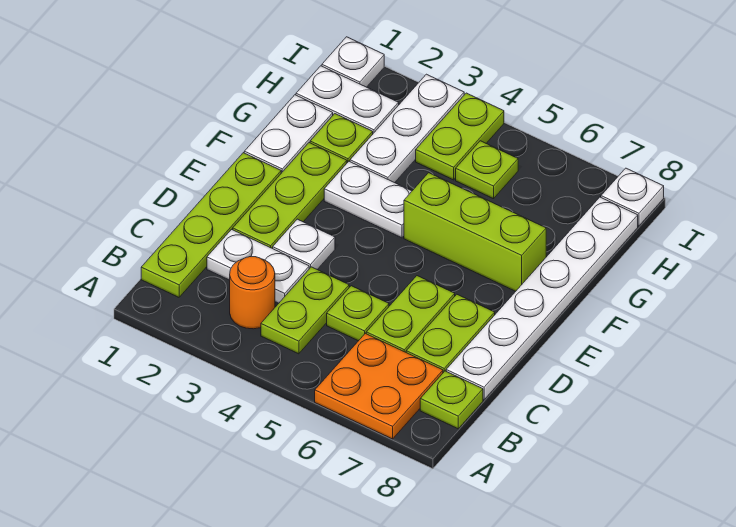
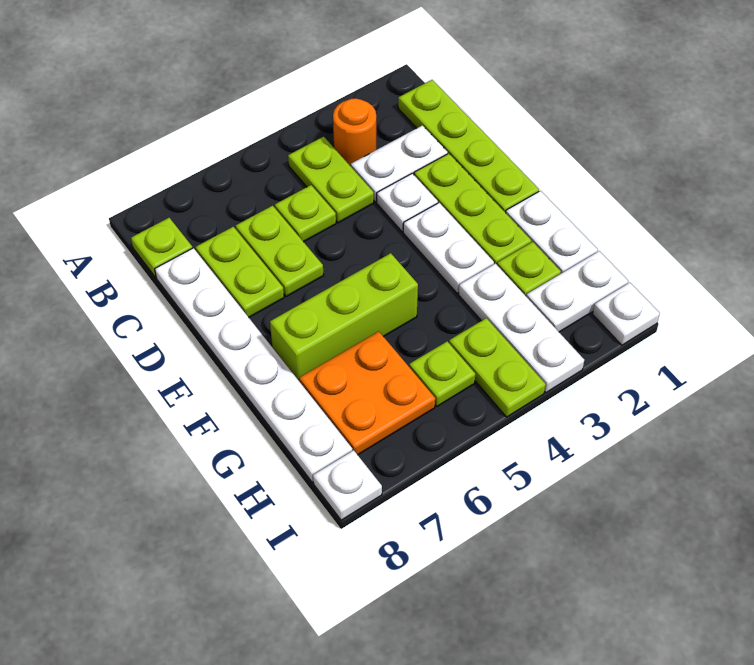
orange 2x2 plate [315,333,443,439] -> orange 2x2 plate moved to [299,331,435,455]
white 1x2 plate [324,161,412,238] -> white 1x2 plate turned to [403,203,494,293]

